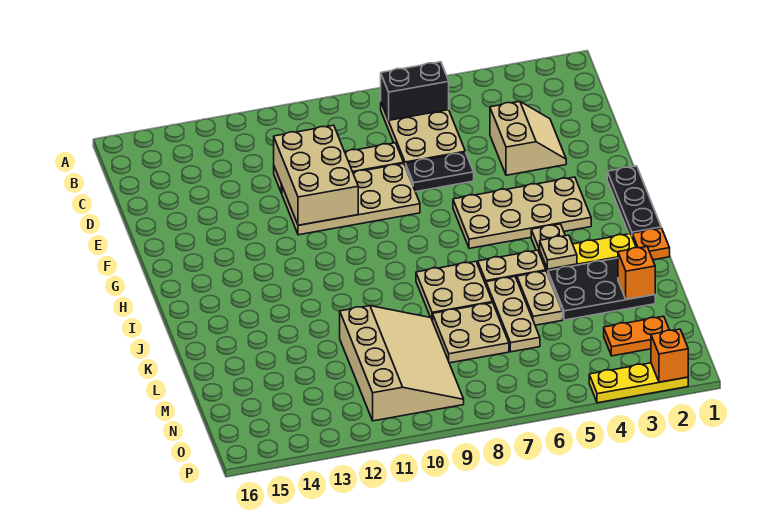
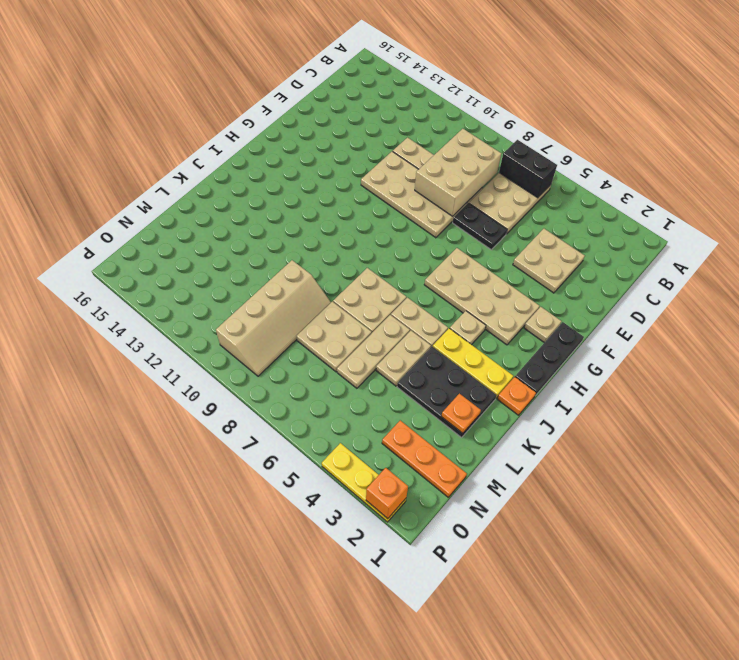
tan 2x2 slope [490,101,566,175] -> tan 2x2 plate [513,229,585,293]
tan 2x3 brick [274,125,358,225] -> tan 2x3 brick moved to [415,129,501,216]
tan 1x1 plate [540,235,577,269] -> tan 1x1 plate moved to [524,307,561,343]
orange 1x1 brick [618,247,655,300] -> orange 1x1 plate [441,394,481,433]
tan 3x4 slope [340,306,464,421] -> tan 2x4 slope [216,260,331,376]
orange 1x2 plate [604,316,669,356] -> orange 1x3 plate [382,420,467,497]

